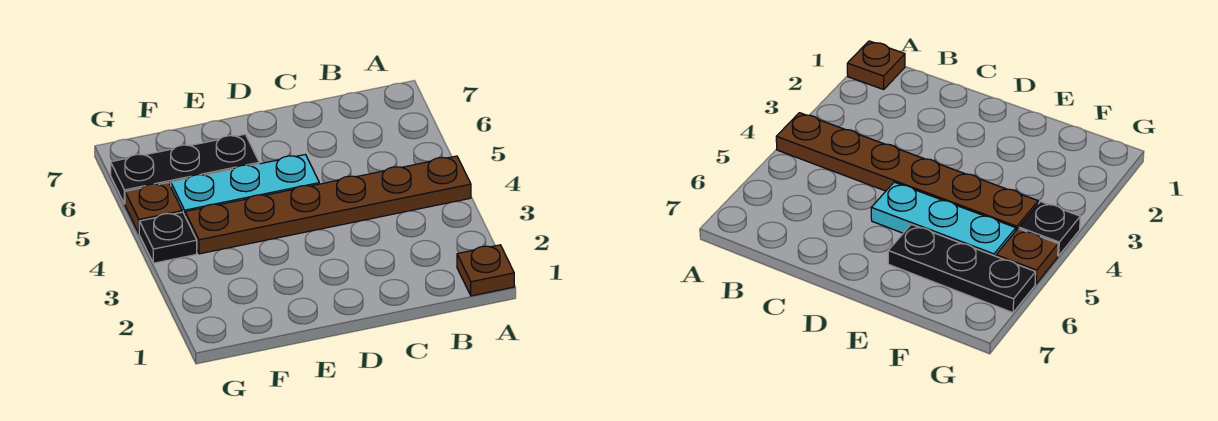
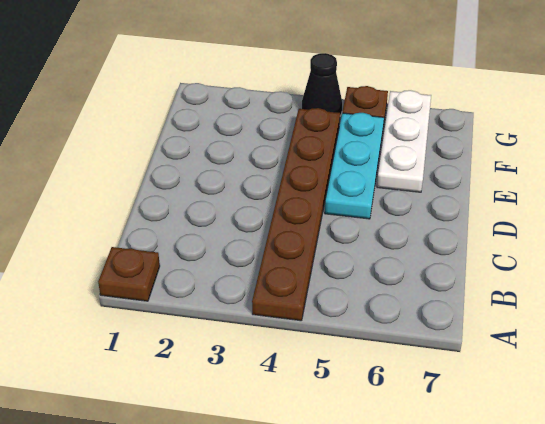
black 1x3 plate [111,134,259,204] -> white 1x3 plate [377,90,431,192]
black 1x1 plate [139,212,197,263] -> black 1x1 cone [302,53,342,116]

